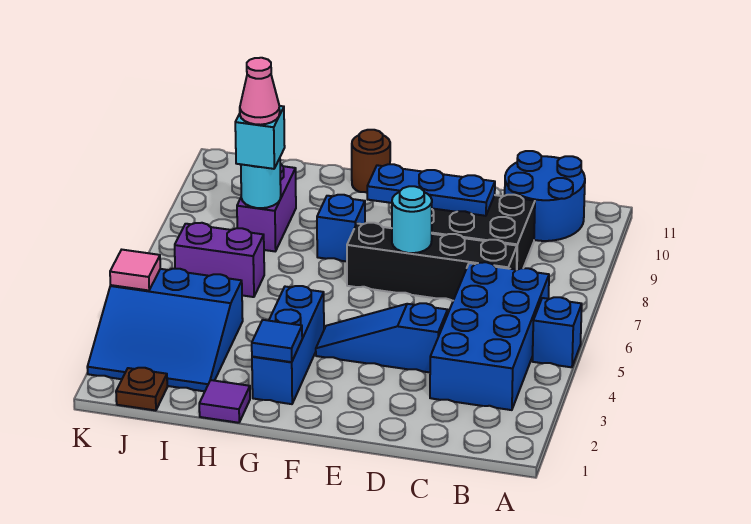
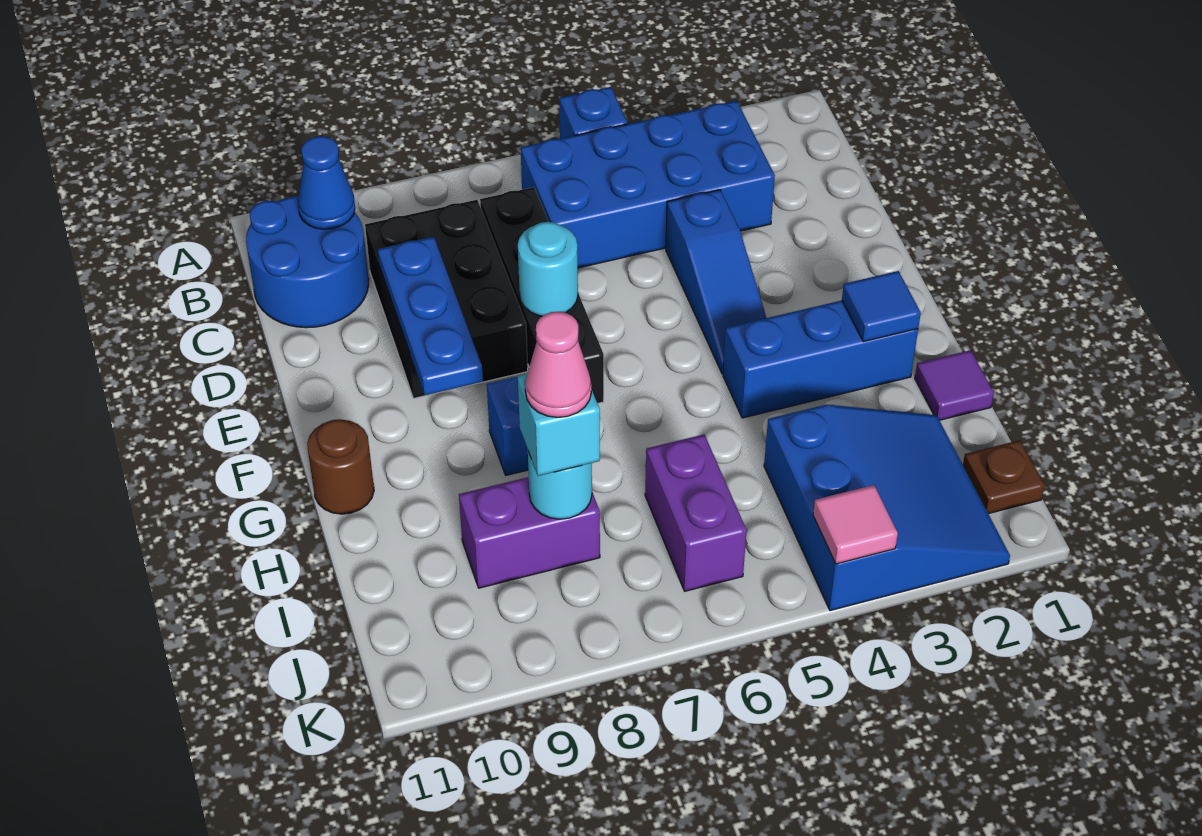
none -> blue 1x1 cone [298,136,355,229]

